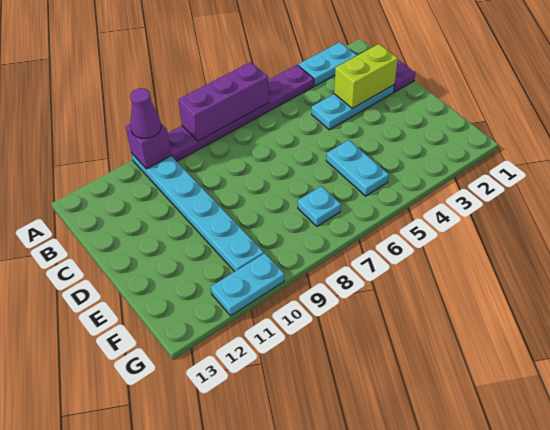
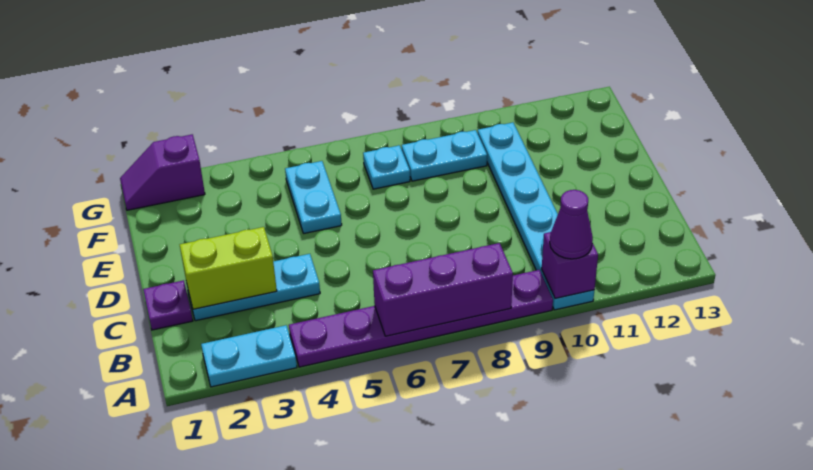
none -> purple 1x2 slope [120,134,205,210]
cyan 1x2 plate [211,253,284,316] -> cyan 1x2 plate moved to [402,130,487,181]

